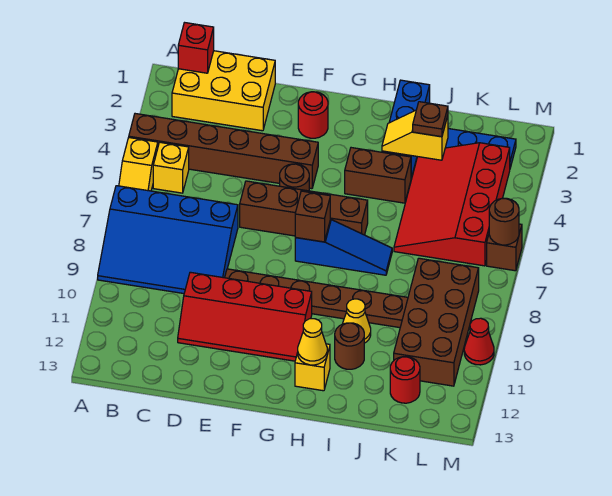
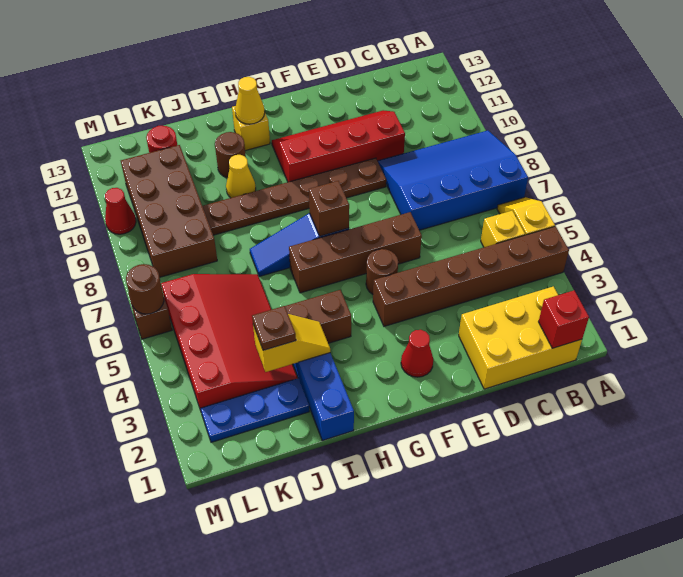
red 1x1 round brick [298,92,328,138] -> red 1x1 cone [401,330,433,377]

